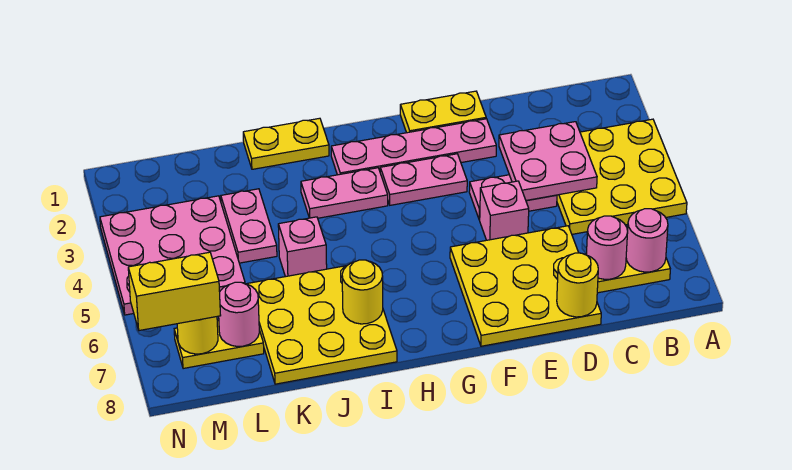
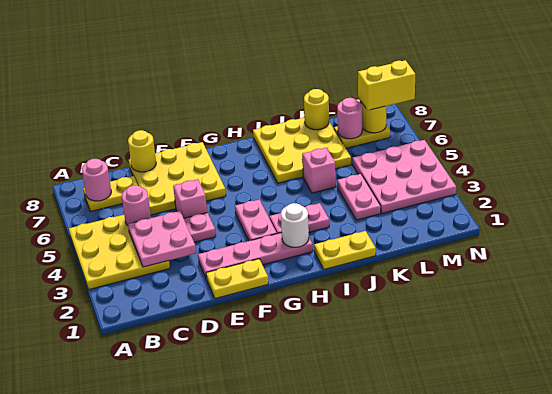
pink 1x1 round brick [586,216,628,279] -> pink 1x1 round brick moved to [122,185,151,226]
pink 1x2 plate [380,154,467,205] -> pink 1x2 plate turned to [235,199,277,241]
none -> white 1x1 round brick [281,203,309,247]
yellow 1x1 round brick [342,260,383,324] -> yellow 1x1 round brick moved to [304,89,329,130]

